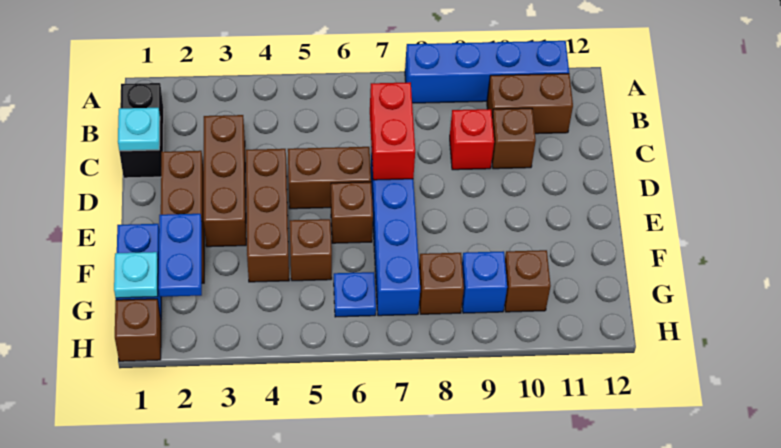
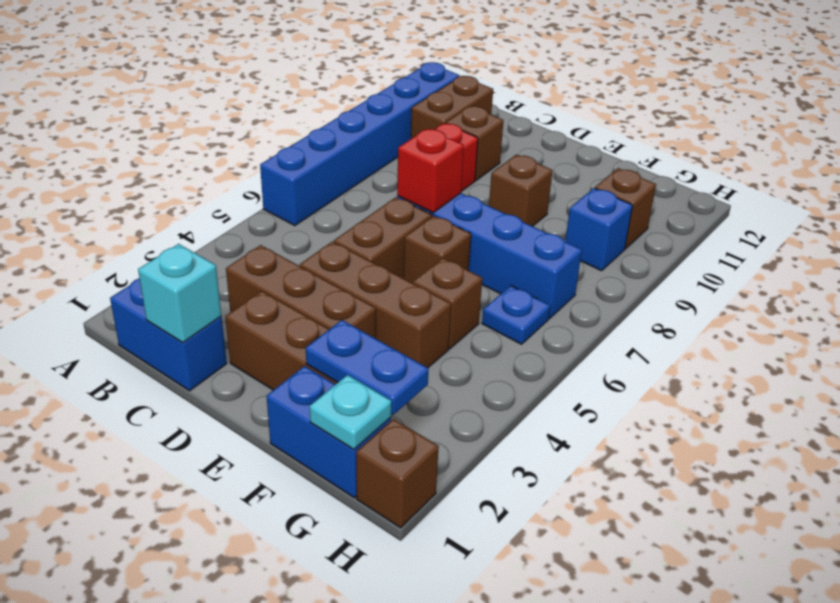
blue 1x4 brick [405,41,569,103] -> blue 1x6 brick [260,62,460,226]
black 1x2 brick [119,83,164,178] -> blue 1x2 brick [110,278,227,391]
cyan 1x1 plate [118,108,160,151] -> cyan 1x1 brick [138,244,221,342]
red 1x2 brick [370,82,415,180] -> red 1x1 brick [397,129,464,213]
brown 1x1 brick [419,253,464,314] -> brown 1x1 brick moved to [489,154,553,226]

